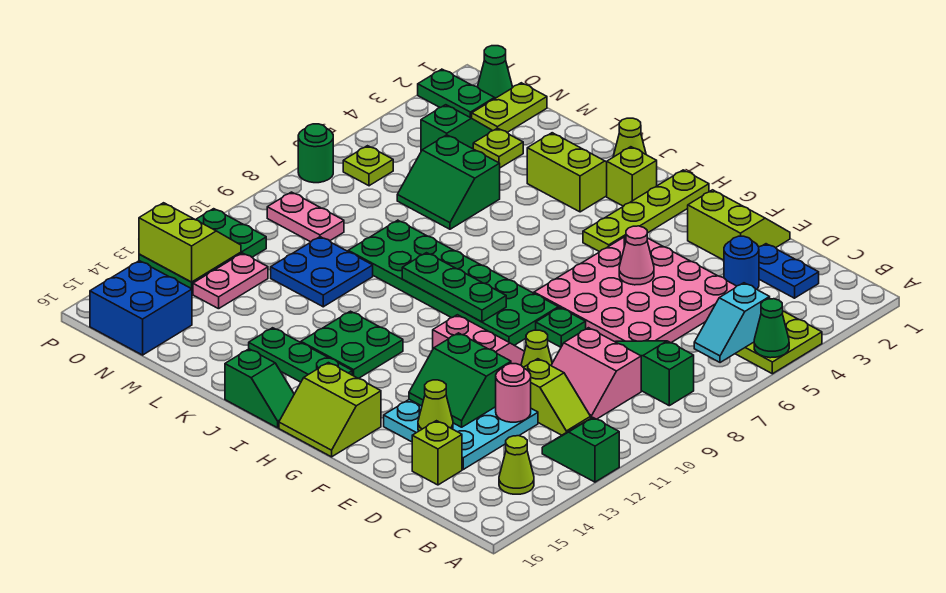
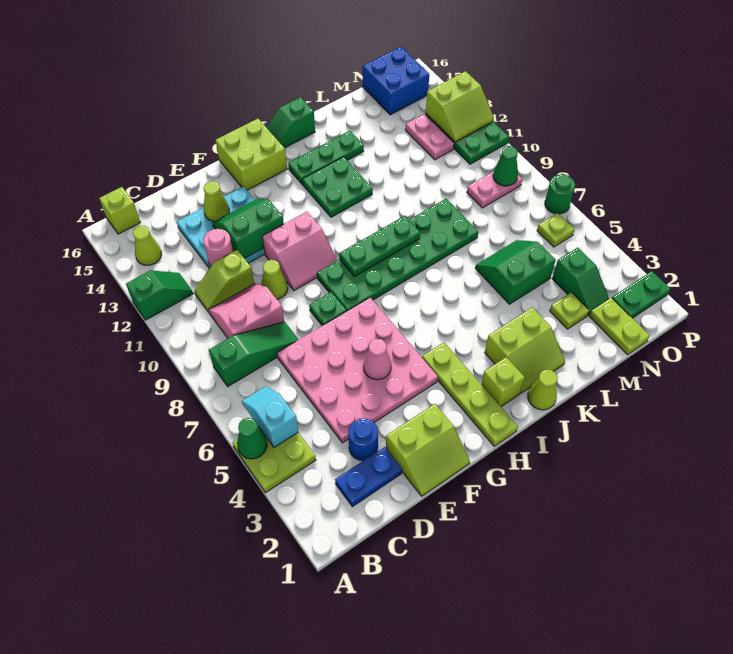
lime 1x1 brick [412,421,462,485] -> lime 1x1 brick moved to [99,187,140,234]
lime 2x2 slope [279,363,381,457] -> lime 2x2 brick [215,119,287,190]
blue 2x2 plate [271,237,373,307] -> none
green 1x1 cone [478,46,512,98] -> green 1x1 cone moved to [493,146,518,186]

